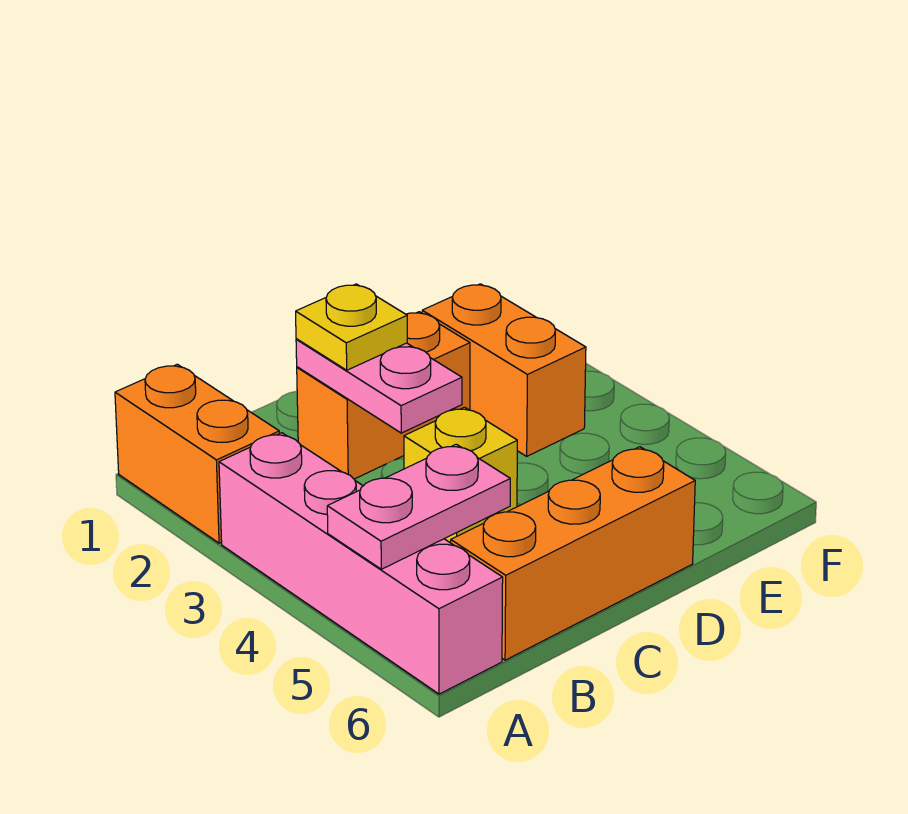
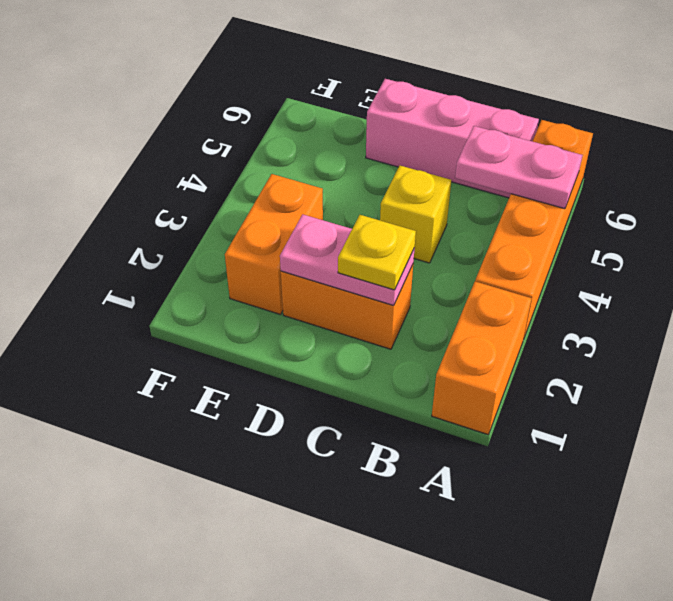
pink 1x4 brick [219,433,503,694] -> orange 1x4 brick [475,120,593,337]
orange 1x3 brick [451,447,695,660] -> pink 1x3 brick [366,79,539,198]
pink 1x2 plate [296,339,462,433] -> pink 1x2 plate turned to [280,214,415,305]

